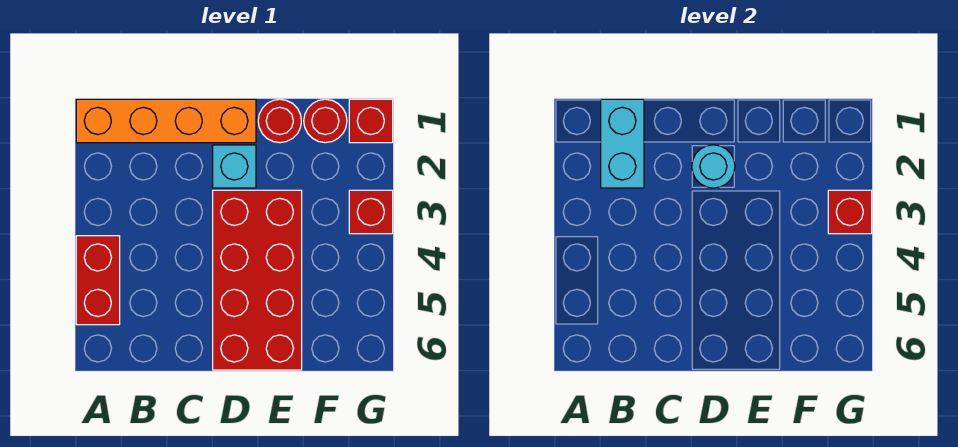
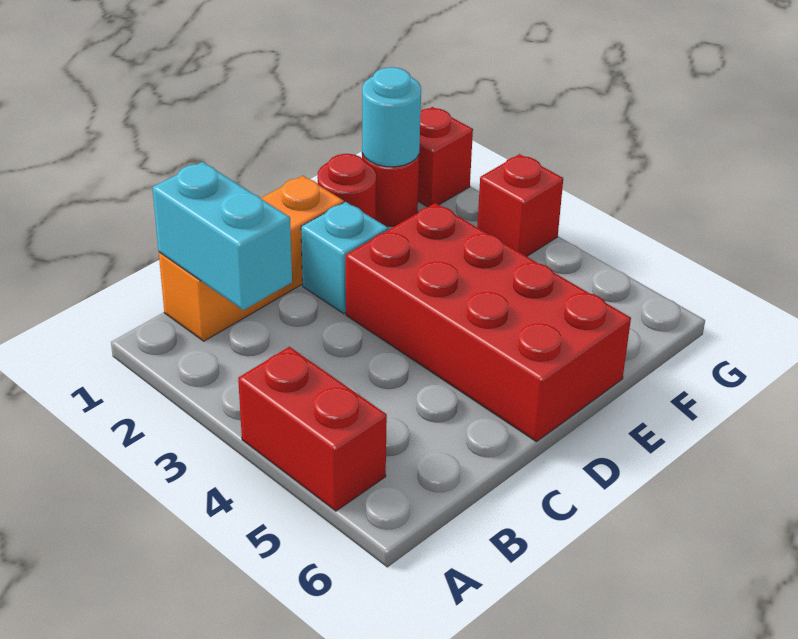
orange 1x4 brick [76,99,256,143] -> orange 1x3 brick [159,176,344,341]
cyan 1x1 round brick [692,145,735,188] -> cyan 1x1 round brick moved to [362,67,421,167]
red 1x1 brick [828,190,872,234] -> none

